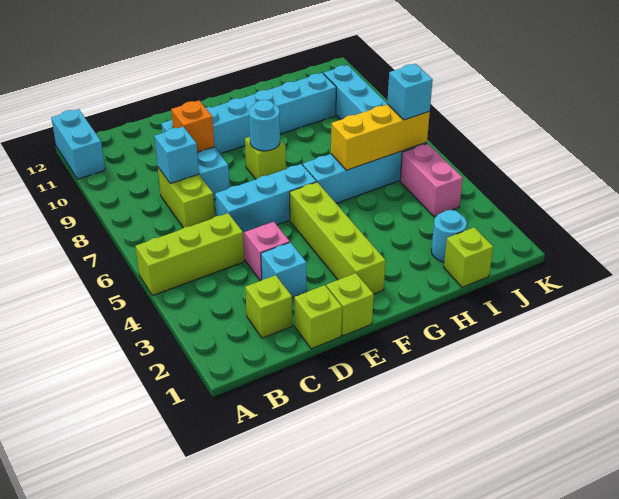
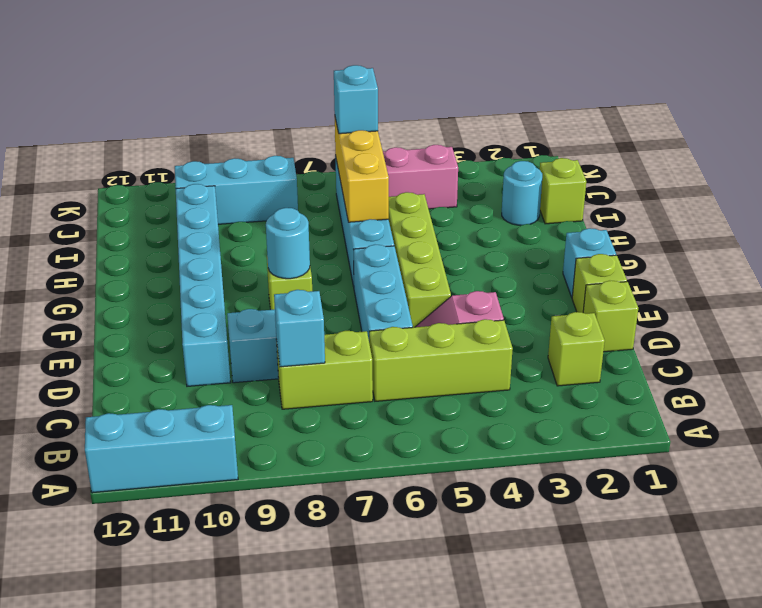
lime 1x3 brick [136,213,244,296] -> lime 1x3 brick turned to [369,319,513,401]
cyan 1x2 brick [51,109,105,179] -> cyan 1x3 brick [85,405,238,493]
cyan 1x1 brick [261,242,307,298] -> cyan 1x1 brick moved to [563,228,616,297]
orange 1x1 brick [171,101,214,152] -> none
lime 1x4 brick [290,182,386,294] -> lime 1x4 brick turned to [389,192,451,327]

